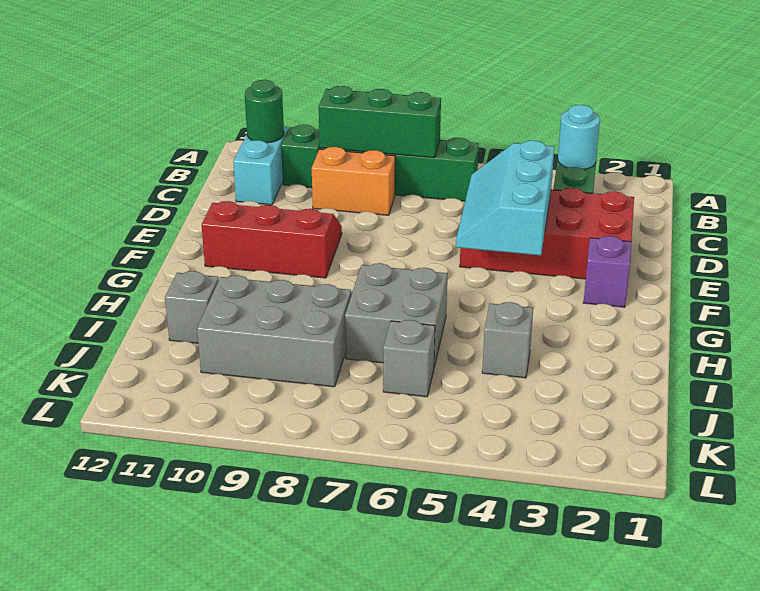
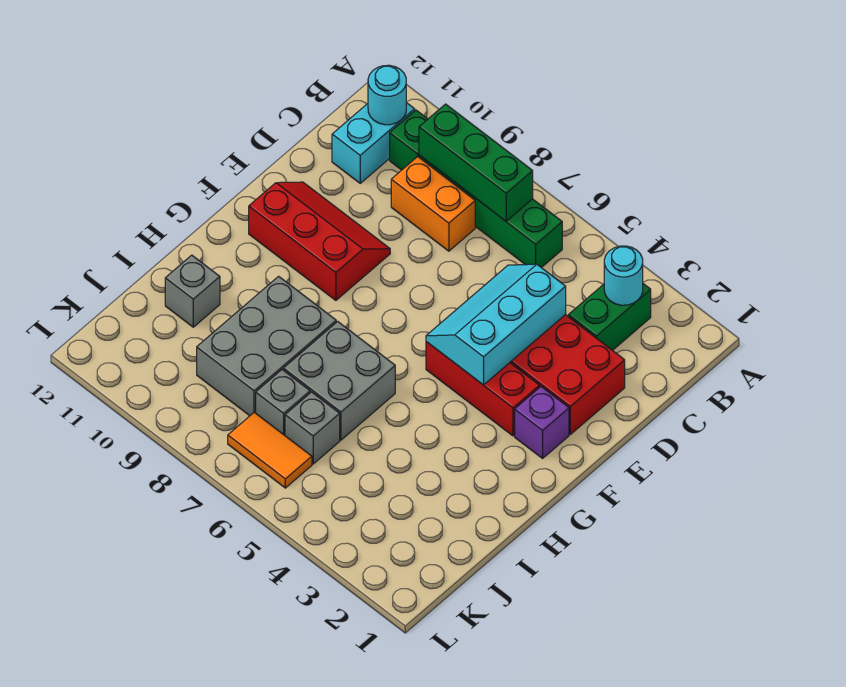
green 1x1 round brick [245,80,284,143] -> cyan 1x1 round brick [368,65,406,125]
none -> red 1x3 brick [426,342,540,436]
grey 1x1 brick [482,302,533,378] -> grey 1x1 brick moved to [256,370,310,435]
grey 2x3 brick [197,275,351,387] -> grey 2x3 brick turned to [197,276,336,416]
none -> orange 1x2 tile [228,412,312,488]

